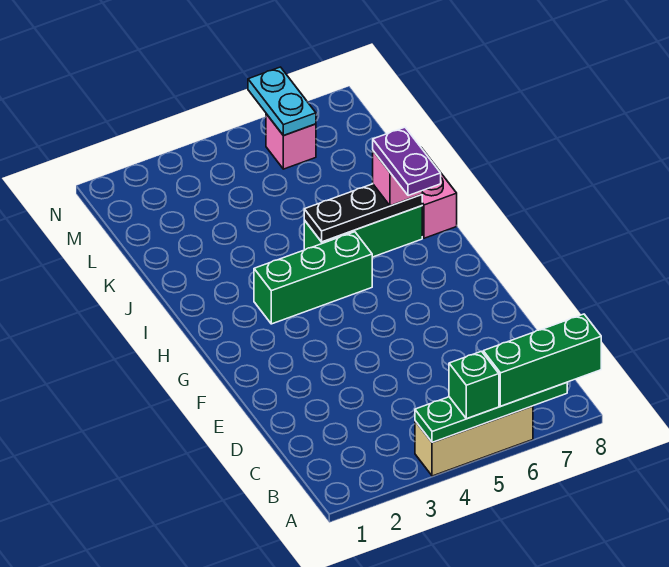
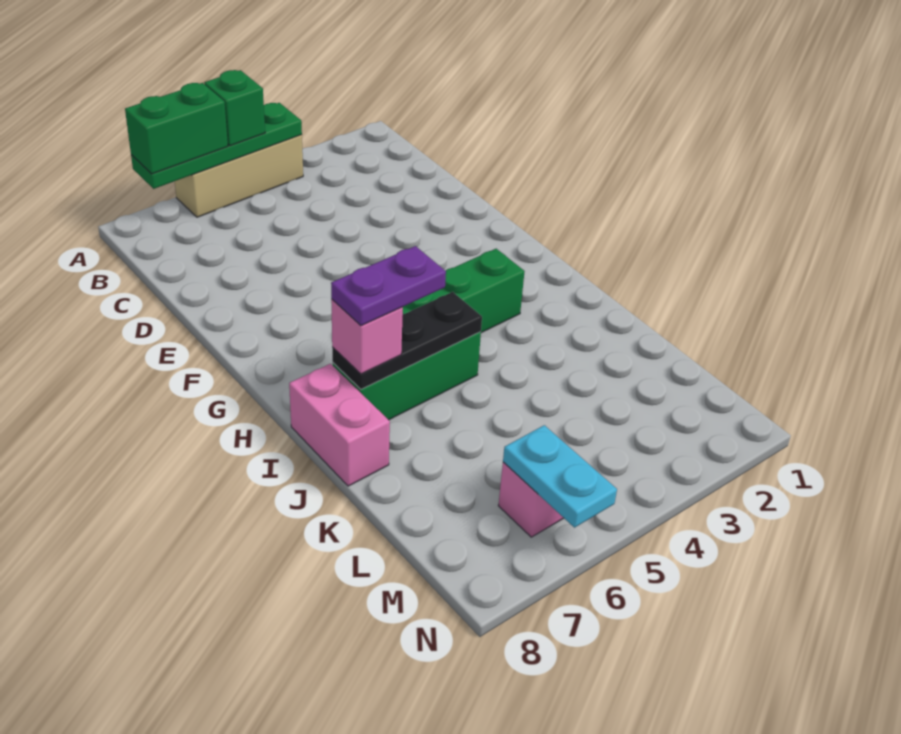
green 1x3 brick [483,314,601,406] -> green 1x2 brick [125,83,228,174]
purple 1x2 plate [373,127,441,196] -> purple 1x2 plate turned to [331,246,446,326]

